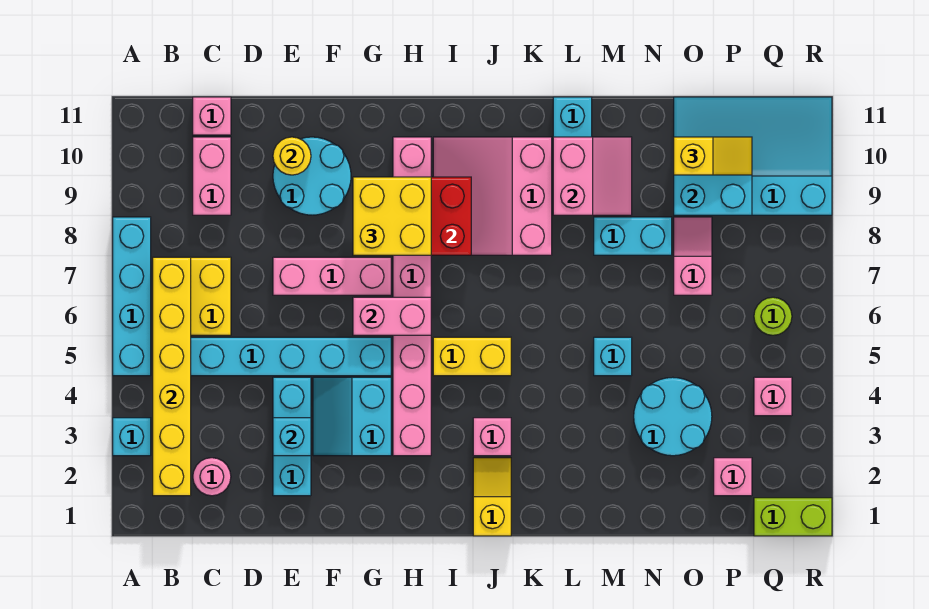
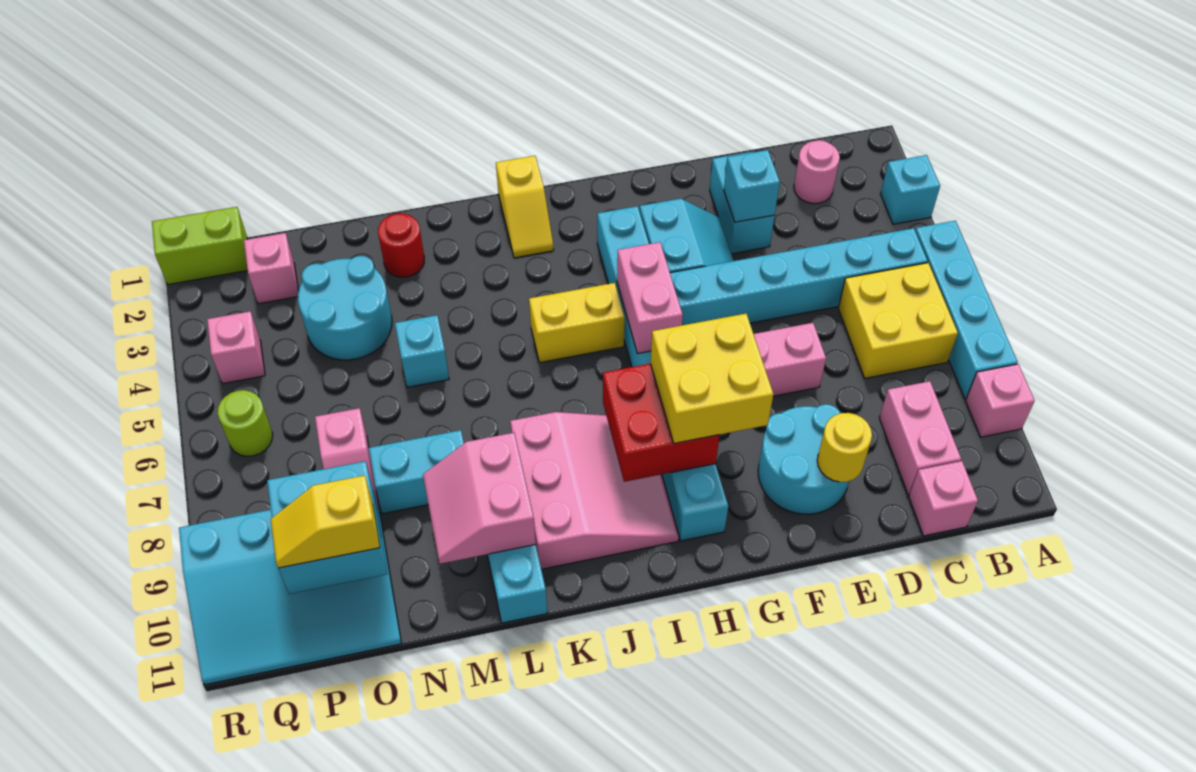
yellow 1x6 brick [153,257,191,496] -> none
cyan 1x3 brick [273,377,311,496] -> cyan 1x2 brick [710,152,775,254]
pink 1x2 brick [353,297,431,335] -> pink 1x2 brick turned to [617,242,683,354]
pink 1x8 brick [393,137,431,456] -> cyan 1x8 brick [597,206,728,541]
pink 1x1 brick [473,418,511,456] -> pink 1x1 brick moved to [966,364,1035,437]
none -> red 1x1 round brick [378,213,424,277]

